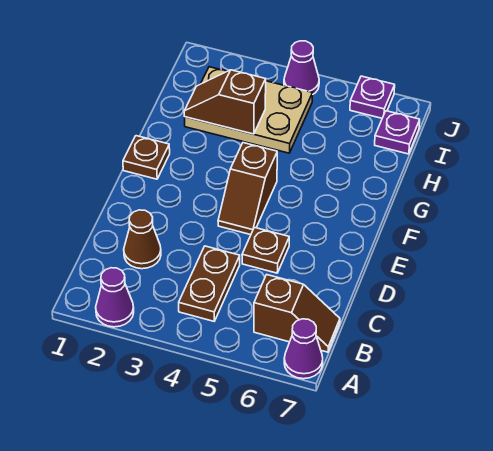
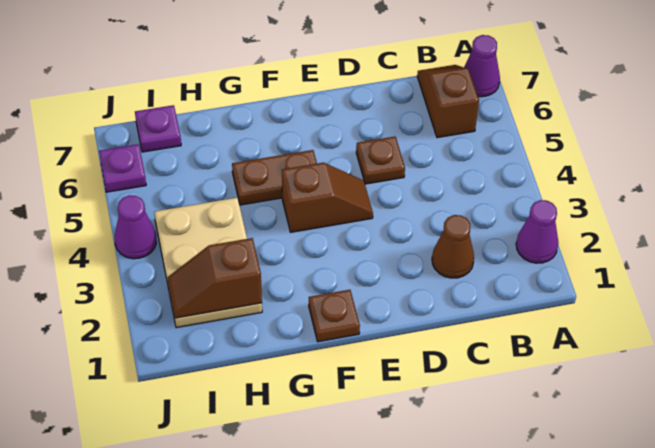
brown 1x2 plate [179,246,240,321] -> brown 1x2 plate moved to [232,150,317,205]
brown 1x2 slope [184,70,266,134] -> brown 1x2 slope turned to [167,238,262,318]

